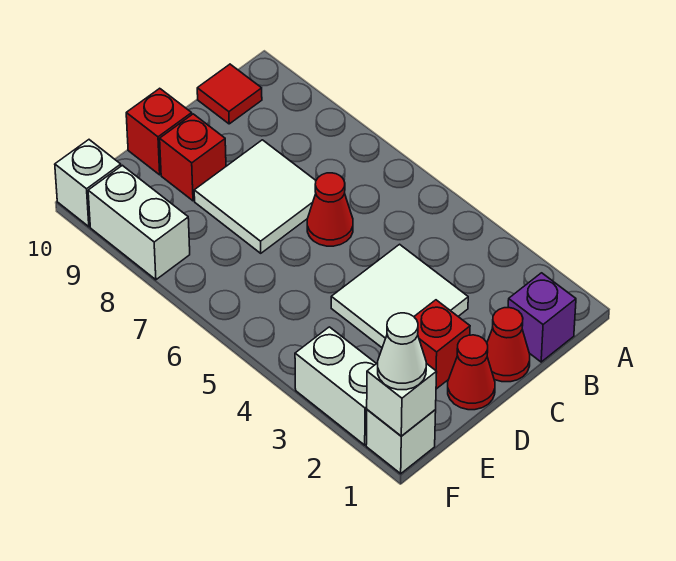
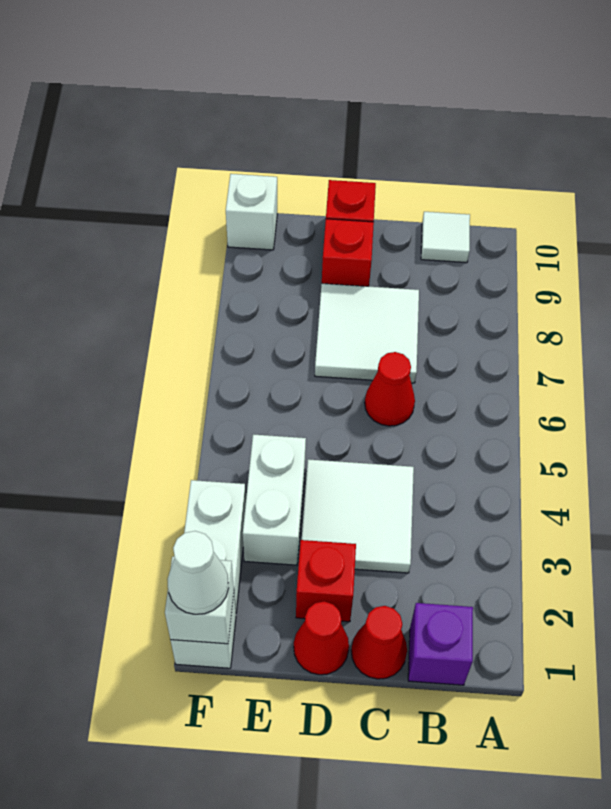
red 1x1 tile [197,64,262,124] -> white 1x1 tile [421,212,470,263]
white 1x2 brick [88,165,190,280] -> white 1x2 brick moved to [243,434,306,565]

